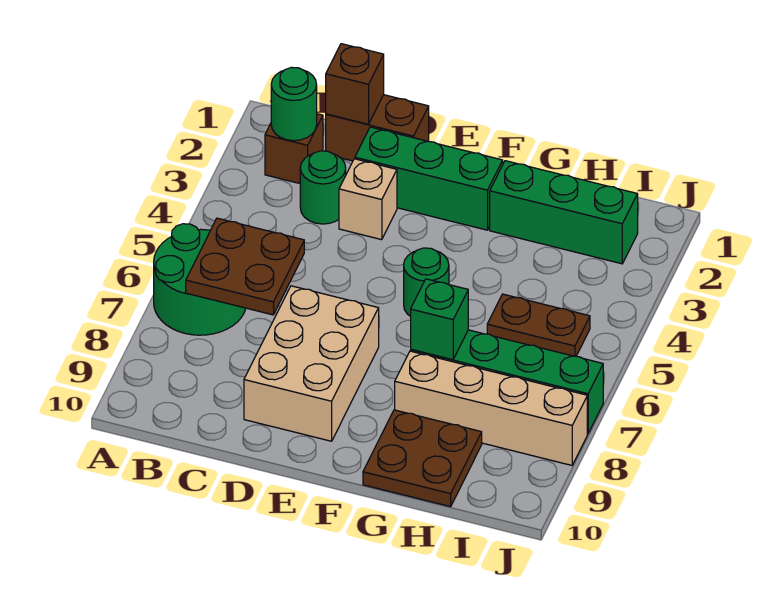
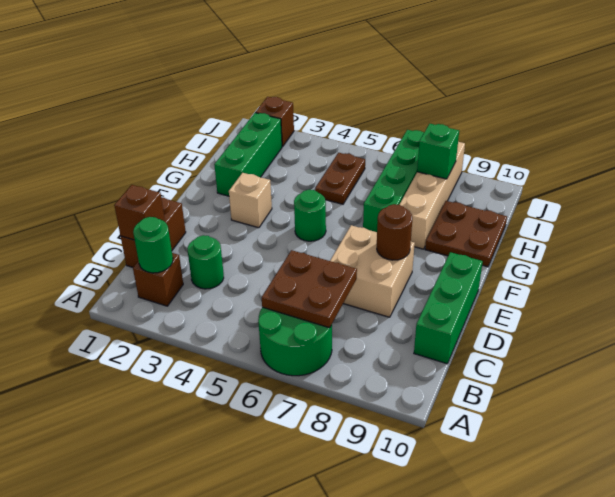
green 1x3 brick [355,127,503,230] -> green 1x3 brick moved to [414,252,483,364]
tan 1x1 brick [339,159,397,240] -> tan 1x1 brick moved to [229,173,272,228]
tan 2x3 brick [244,286,379,441] -> tan 2x2 brick [330,225,415,317]
none -> brown 1x1 round brick [377,204,412,260]
green 1x1 brick [411,279,468,360] -> green 1x1 brick moved to [417,124,459,179]
none -> brown 1x1 brick [255,97,294,147]

